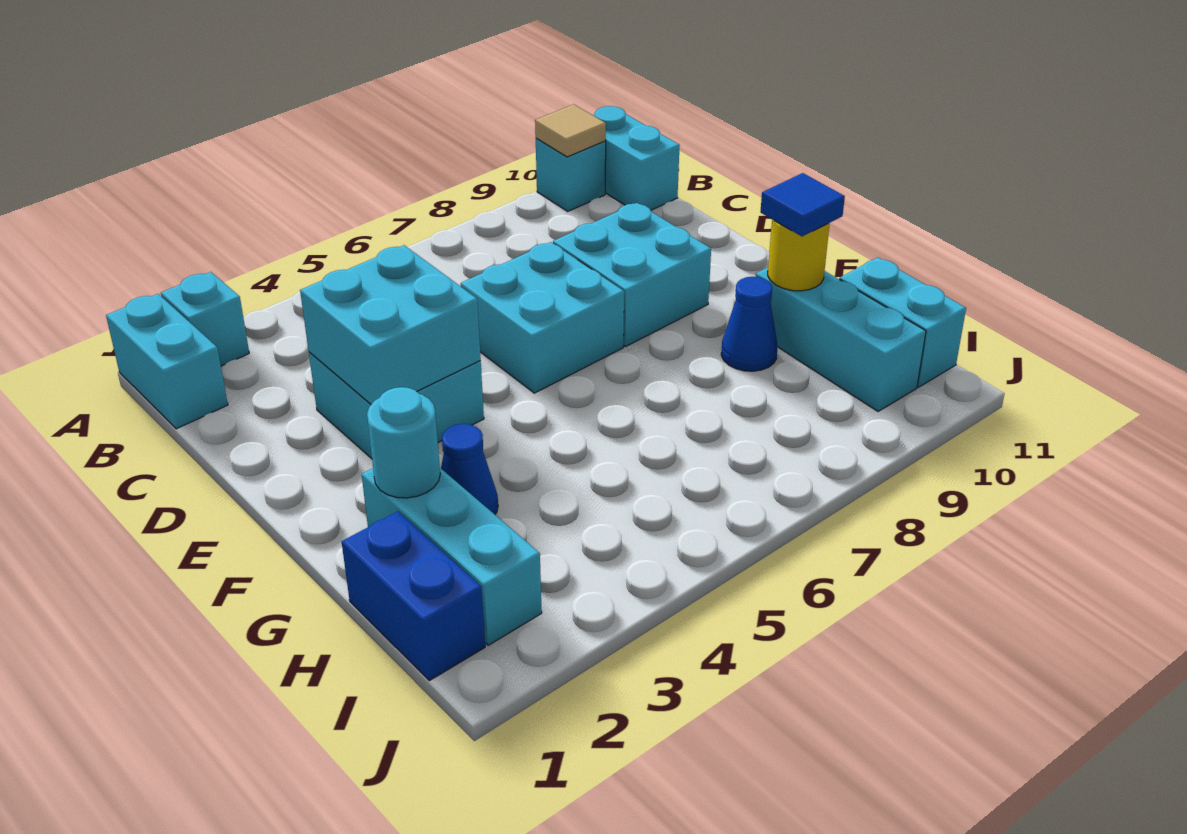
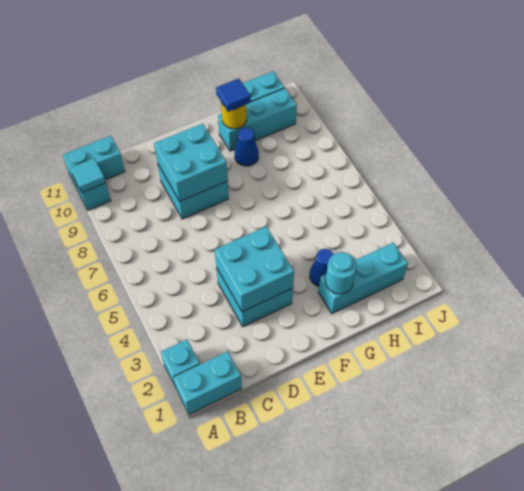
tan 1x1 tile [535,104,606,157] -> cyan 1x1 tile [70,158,106,193]
cyan 2x2 brick [461,242,624,393] -> cyan 2x2 brick moved to [154,124,228,201]
blue 1x2 brick [342,511,485,681] -> none

